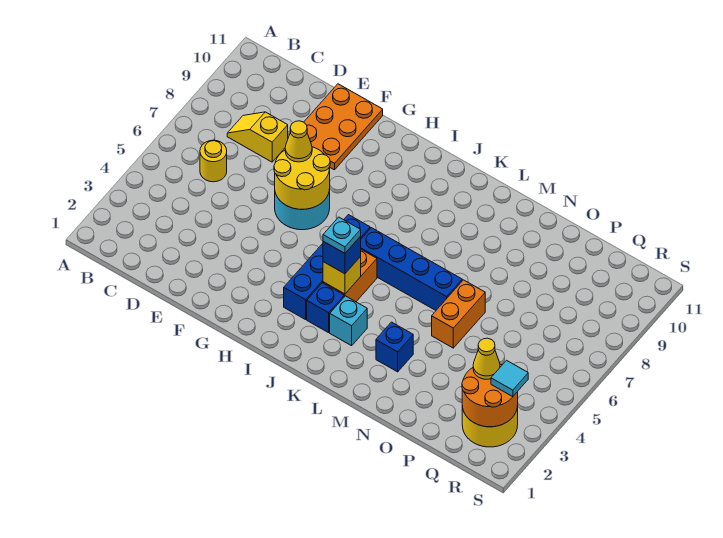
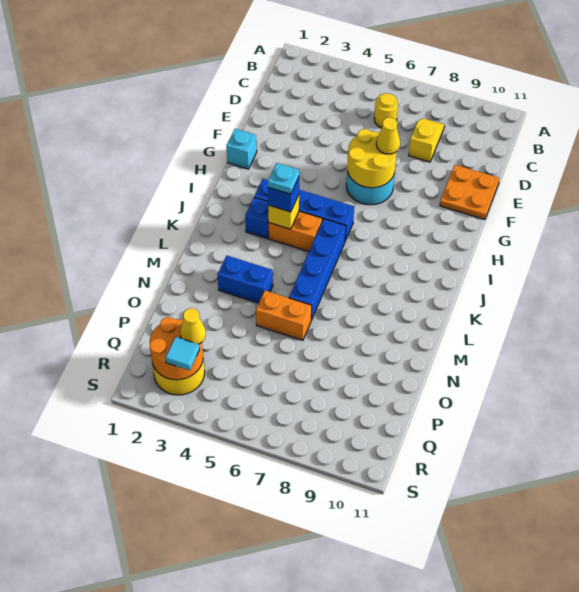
orange 2x3 plate [304,84,383,170] -> orange 2x2 plate [440,165,500,219]
cyan 1x1 brick [330,296,367,346] -> cyan 1x1 brick moved to [227,129,257,169]
blue 1x1 brick [376,322,413,372] -> blue 1x2 brick [217,255,273,303]

